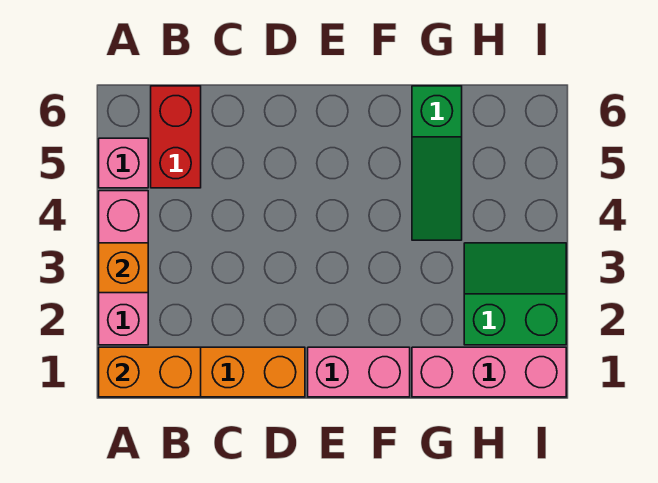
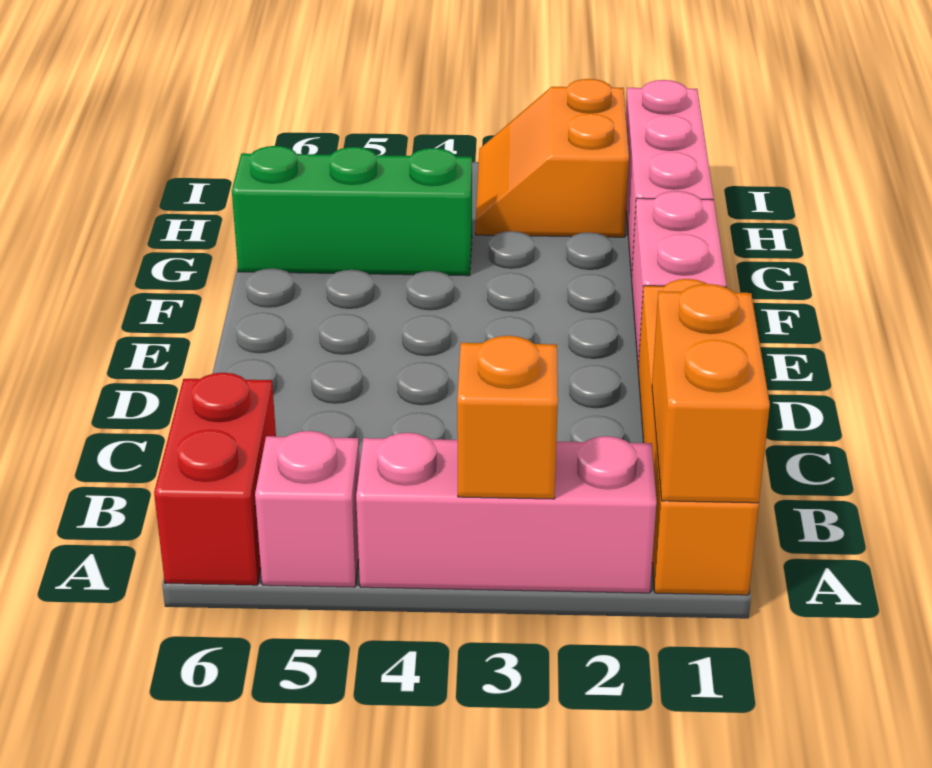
red 1x2 brick [151,86,201,188] -> red 1x2 brick turned to [154,373,276,585]
green 1x3 slope [412,86,462,240] -> green 1x3 brick [232,146,472,276]
green 2x2 slope [464,243,566,345] -> orange 2x2 slope [476,79,629,237]

